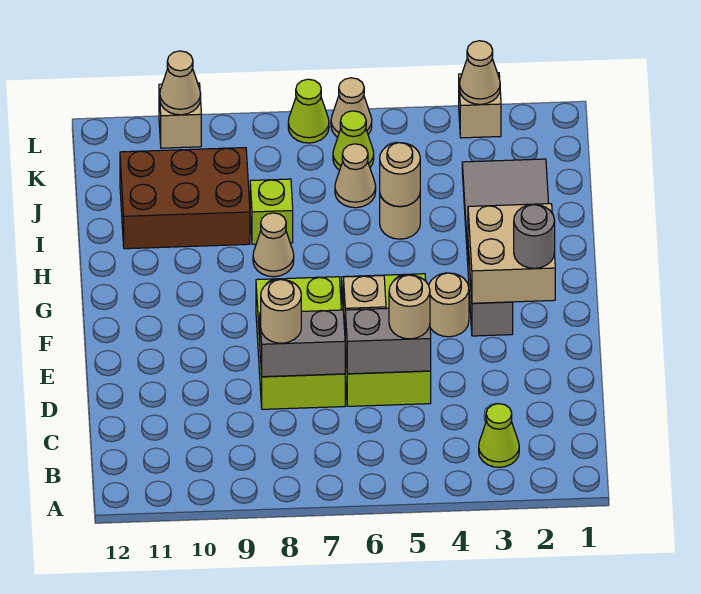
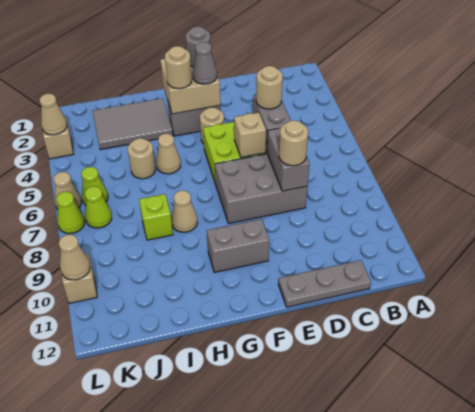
lime 1x1 cone [479,404,519,467] -> lime 1x1 cone moved to [85,187,112,228]
none -> grey 1x3 plate [278,260,371,307]
lime 2x3 brick [256,277,345,409] -> grey 2x3 brick [215,154,308,224]
none -> grey 1x1 cone [192,42,217,84]
none -> grey 1x2 brick [207,219,269,273]
tan 1x1 round brick [380,143,420,206] -> tan 1x1 round brick moved to [165,46,192,89]
brown 2x3 brick [120,148,250,249] -> none
tan 1x1 cone [335,144,376,208] -> tan 1x1 cone moved to [156,134,181,174]

